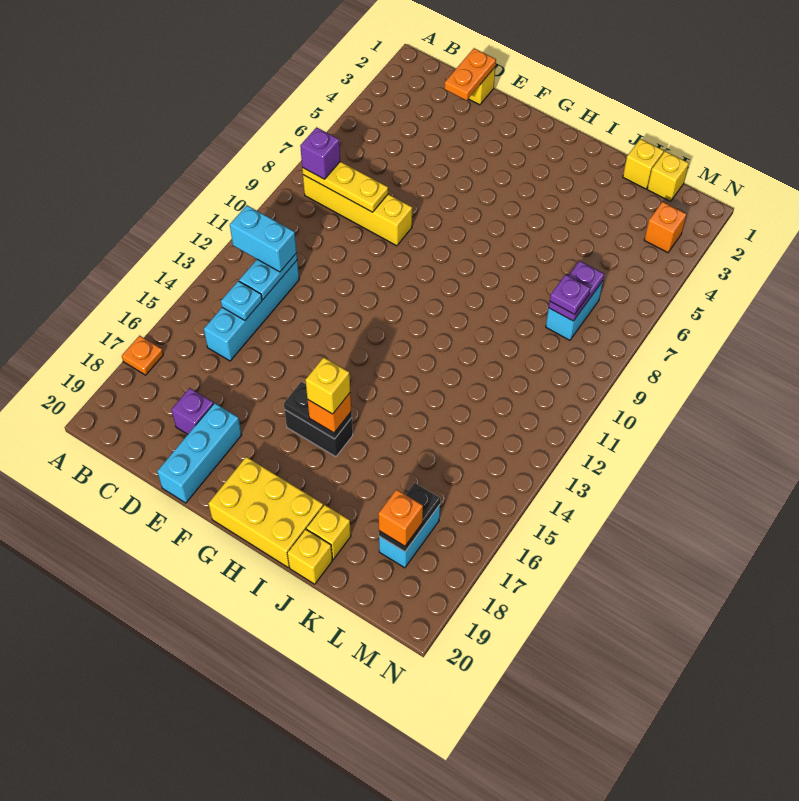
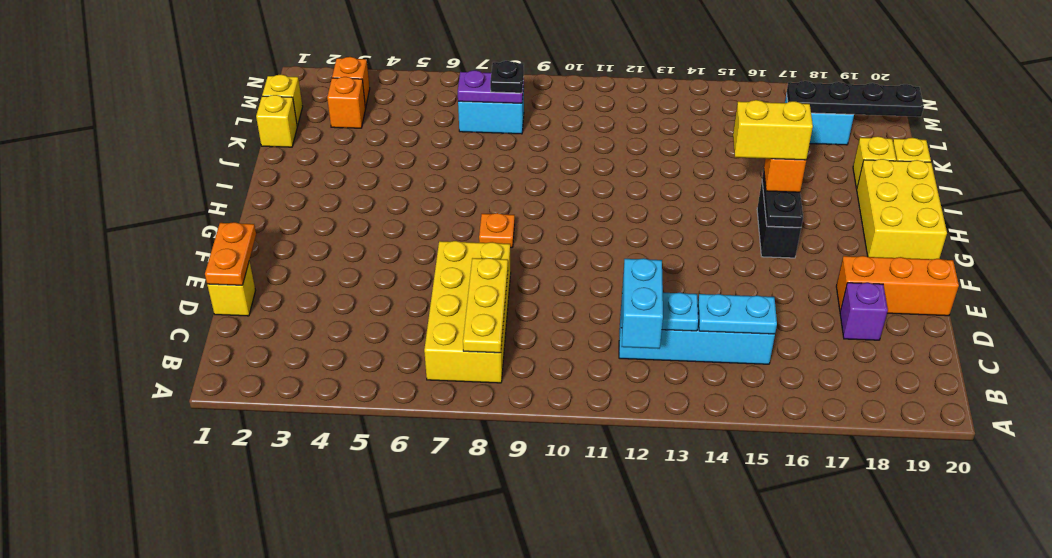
orange 1x1 plate [122,336,163,375] -> orange 1x1 plate moved to [479,213,515,248]
yellow 1x4 brick [303,175,412,246] -> yellow 2x4 brick [424,241,511,383]
purple 1x1 brick [300,127,340,179] -> none
cyan 1x1 plate [221,281,262,320] -> cyan 1x2 plate [698,294,777,334]
orange 1x2 plate [444,48,496,100] -> orange 1x2 plate turned to [205,222,256,285]
cyan 1x3 brick [157,403,242,503] -> orange 1x3 brick [836,256,959,316]
yellow 1x1 brick [306,357,350,414] -> yellow 1x2 brick [733,100,813,160]
purple 1x1 plate [550,275,590,314] -> black 1x1 plate [490,61,524,93]
black 1x2 plate [379,483,440,552] -> black 1x4 plate [787,81,924,117]
orange 1x1 brick [378,490,423,546] -> orange 1x1 brick moved to [327,77,366,128]

